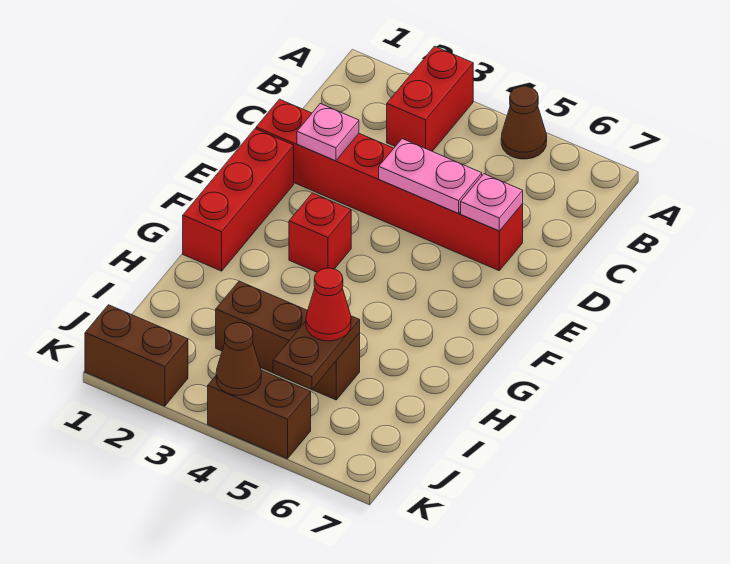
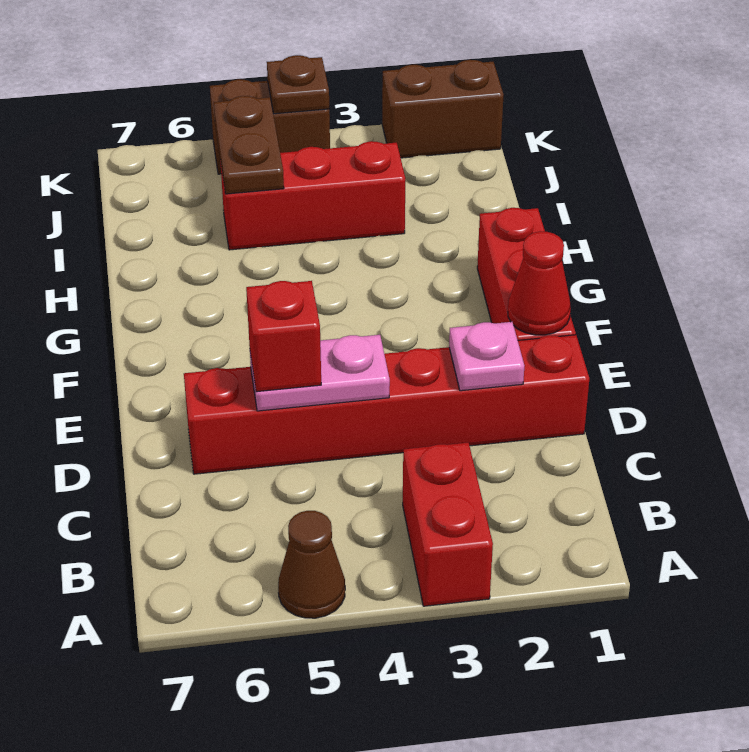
pink 1x1 plate [461,174,523,231] -> none
red 1x1 brick [289,193,351,272] -> red 1x1 brick moved to [246,281,321,392]
brown 1x3 brick [216,281,360,400] -> red 1x3 brick [220,141,405,250]
red 1x1 cone [306,268,351,341] -> red 1x1 cone moved to [508,232,571,335]
brown 1x1 cone [216,323,261,395] -> brown 1x1 plate [267,55,329,114]

